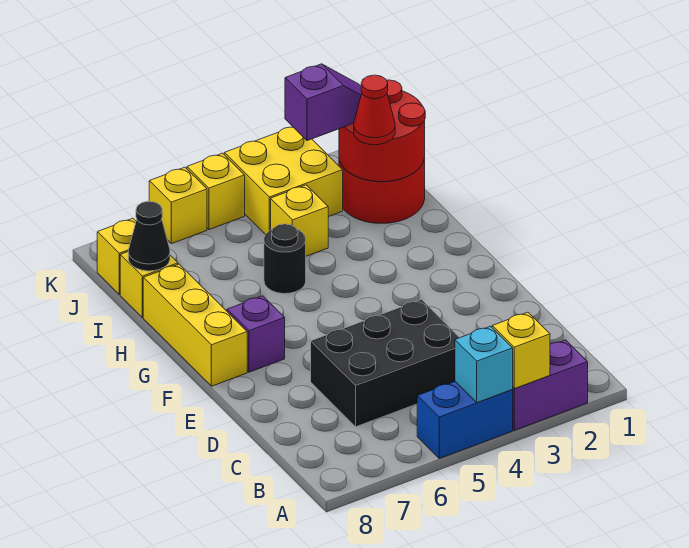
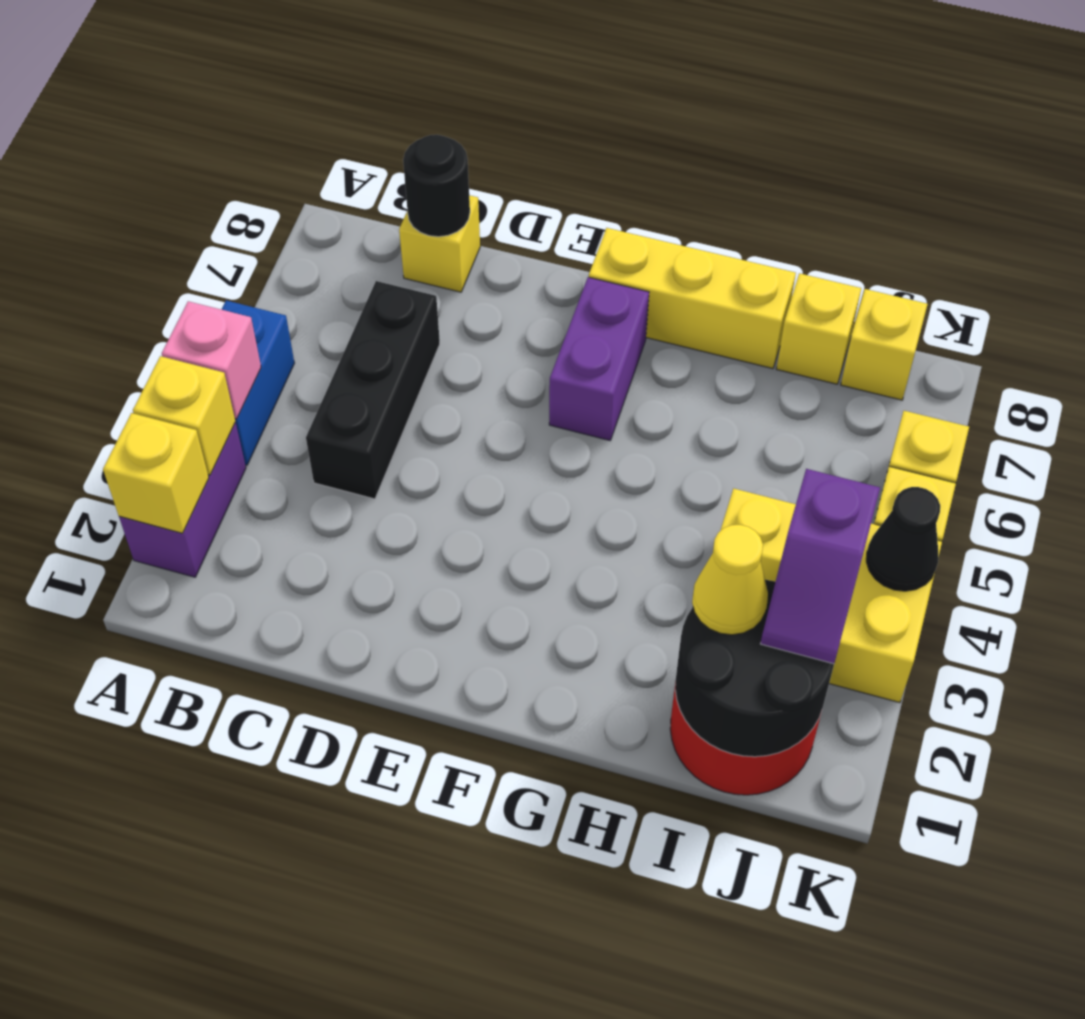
none -> yellow 1x1 brick [103,413,209,533]
cyan 1x1 brick [455,326,513,403] -> pink 1x1 brick [162,301,261,419]
black 2x3 brick [311,299,460,427] -> black 1x3 brick [306,281,440,499]
none -> yellow 1x1 brick [399,195,480,292]
purple 1x1 brick [227,296,285,372] -> purple 1x2 brick [549,277,649,440]
black 1x1 round brick [264,224,306,294] -> black 1x1 round brick moved to [403,135,470,237]
red 2x2 round brick [339,80,425,182] -> black 2x2 round brick [675,580,834,757]
red 1x1 cone [354,75,395,145] -> yellow 1x1 cone [692,525,768,635]
black 1x1 cone [128,201,170,271] -> black 1x1 cone moved to [866,487,940,591]

